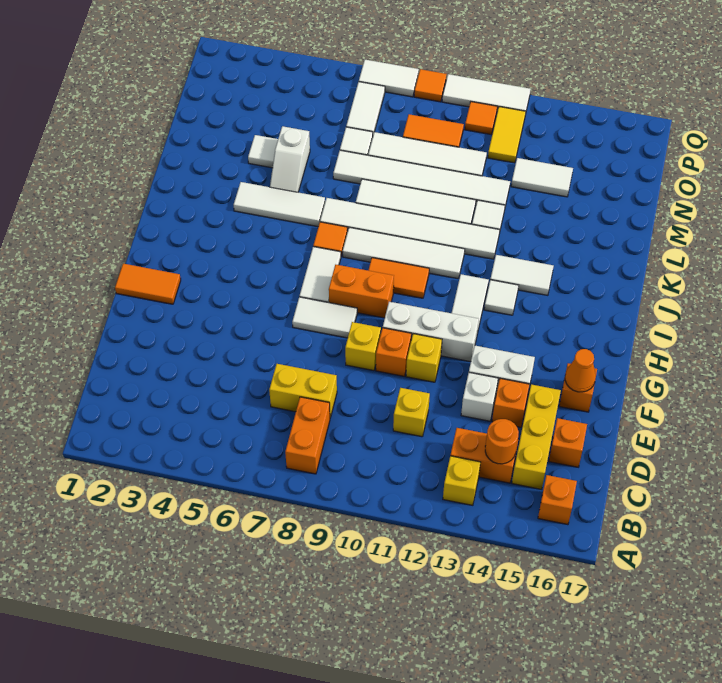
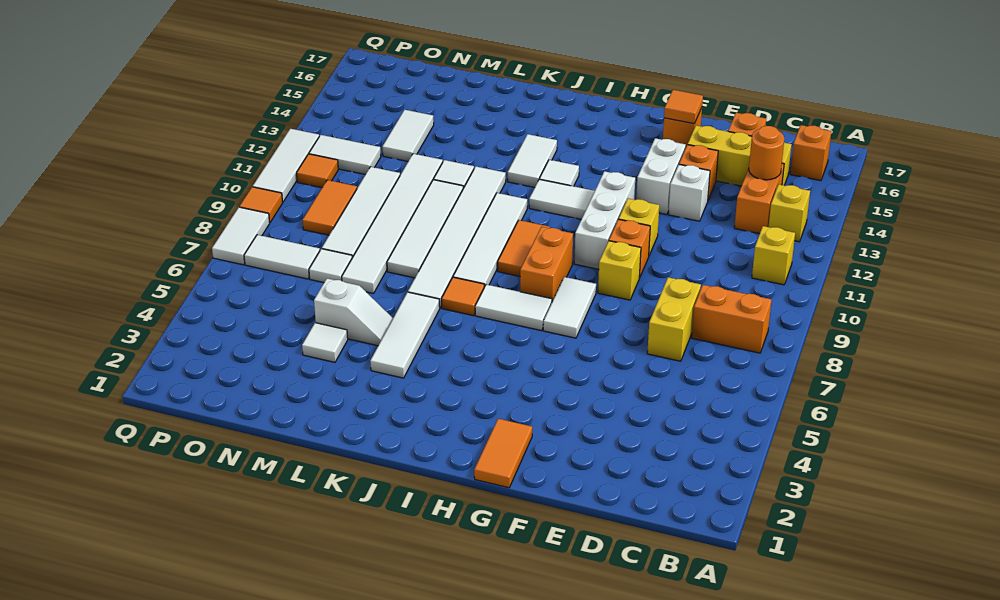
yellow 1x1 brick [393,388,430,437] -> yellow 1x1 brick moved to [752,226,795,285]
orange 1x1 cone [565,349,596,392] -> orange 1x1 tile [664,90,703,124]
yellow 1x2 tile [488,107,526,163] -> white 1x2 tile [309,135,381,175]

